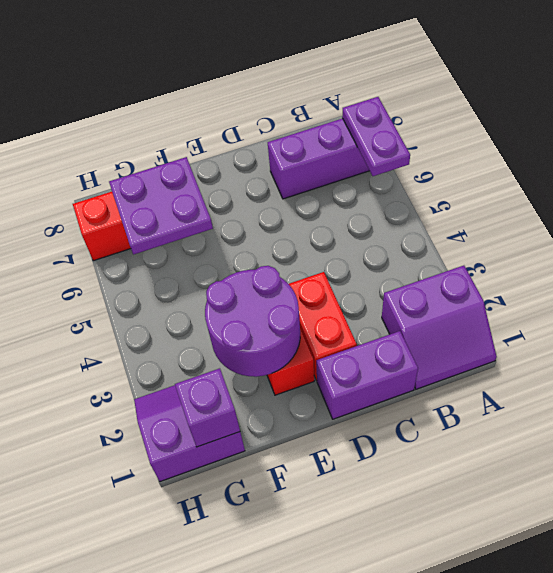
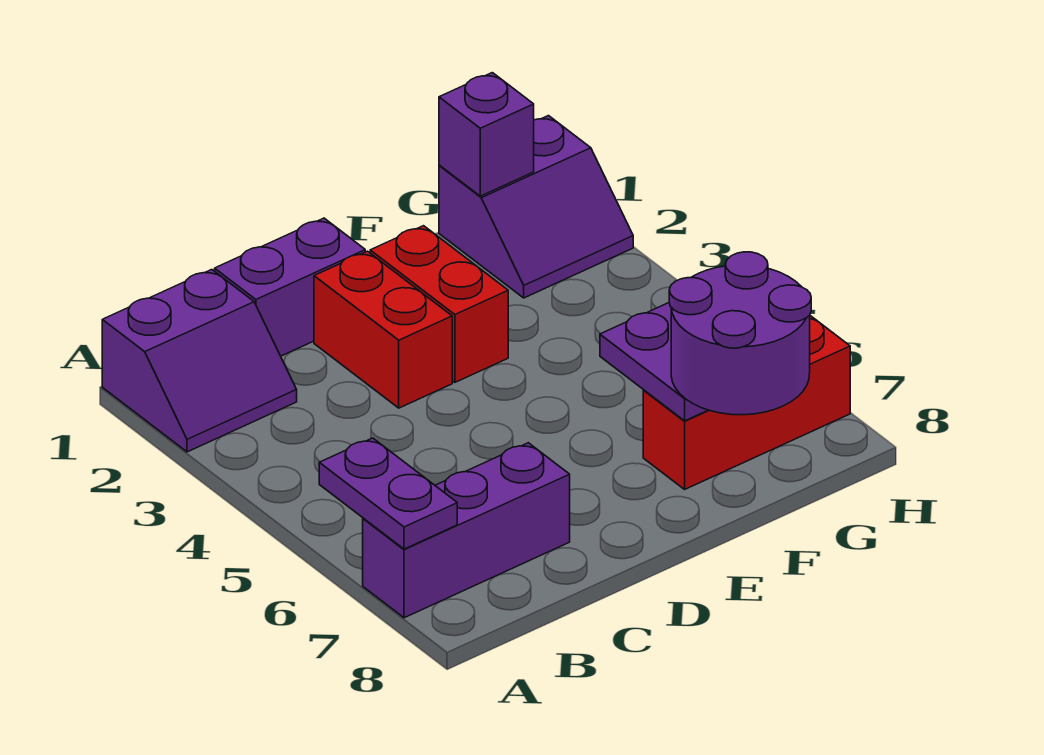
purple 2x2 slope [382,266,497,389] -> purple 2x2 slope turned to [102,270,297,452]
purple 2x2 round brick [205,266,300,377] -> purple 2x2 round brick moved to [669,252,811,415]

